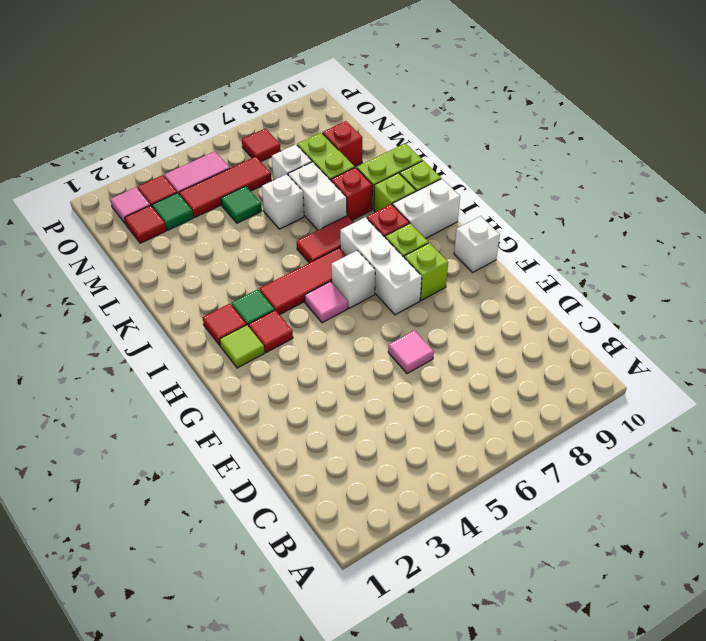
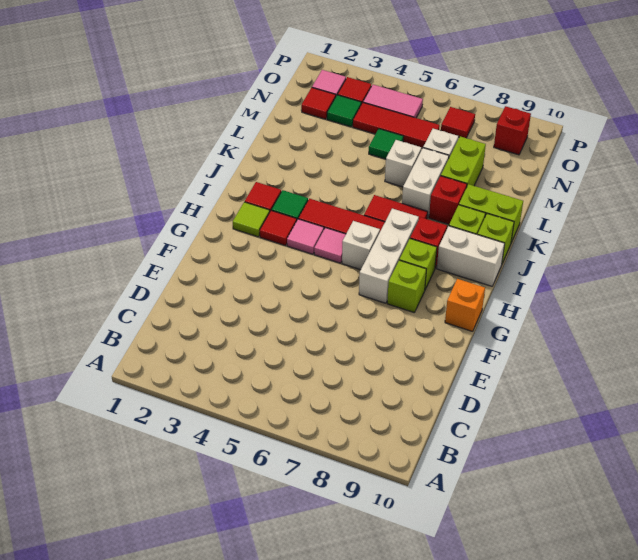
pink 1x1 tile [388,330,434,374] -> pink 1x1 tile moved to [287,219,324,254]
white 1x1 brick [454,216,500,272] -> orange 1x1 brick [445,279,485,331]
red 1x1 brick [323,121,362,166] -> red 1x1 brick moved to [494,106,531,155]

